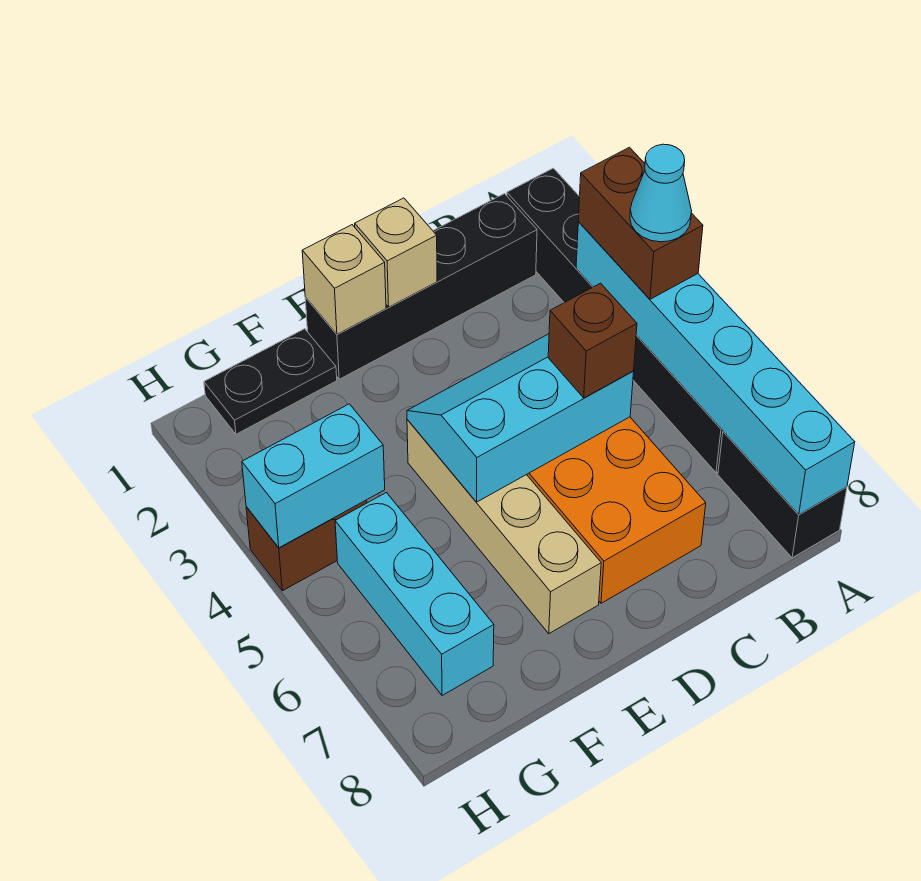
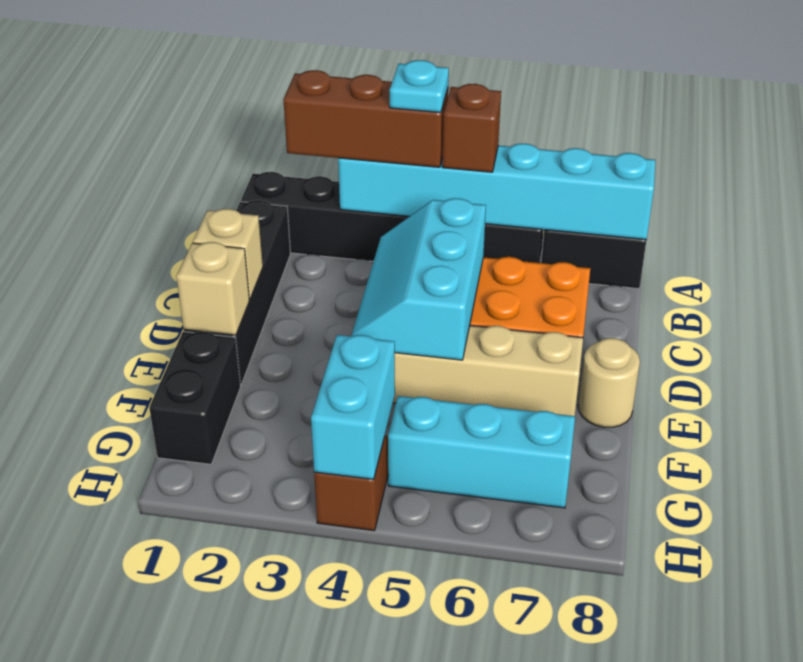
brown 1x2 brick [578,147,703,299] -> brown 1x3 brick [284,70,448,167]
cyan 1x1 cone [630,144,692,242] -> cyan 1x1 plate [390,60,449,112]
brown 1x1 brick [548,283,637,398] -> brown 1x1 brick moved to [442,84,501,172]
none -> tan 1x1 round brick [579,338,640,427]
black 1x2 plate [204,329,337,434] -> black 1x2 brick [149,332,240,464]

